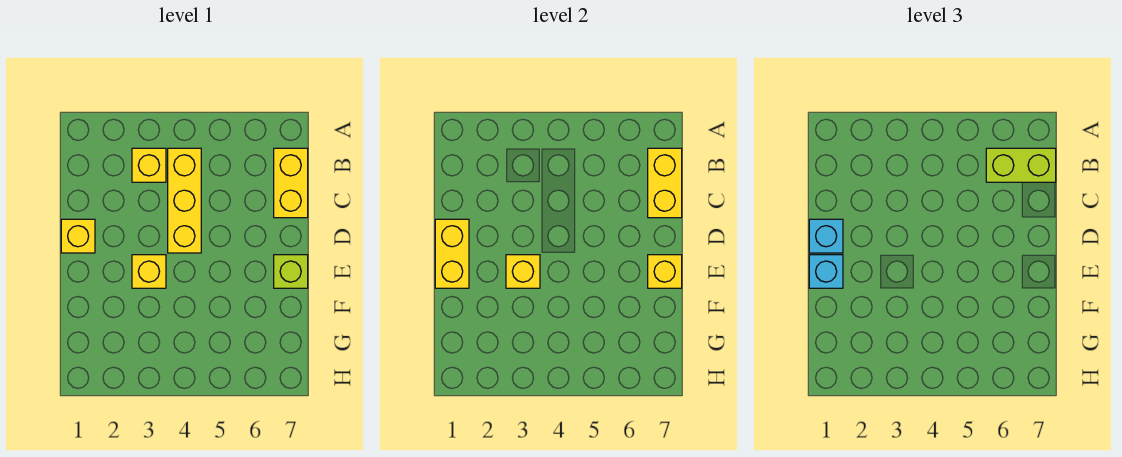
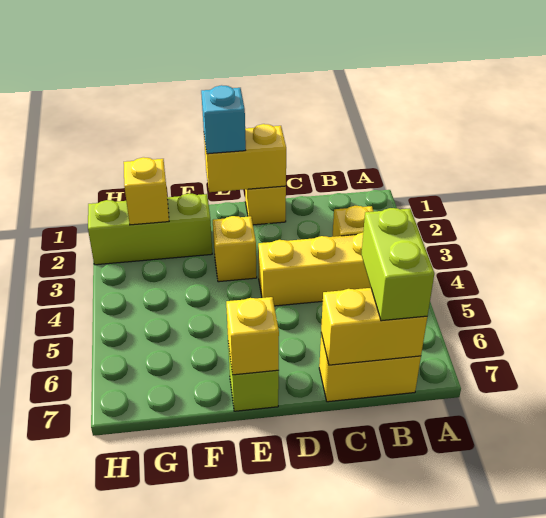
cyan 1x1 brick [809,219,843,253] -> none
yellow 1x1 brick [506,255,540,288] -> yellow 1x1 brick moved to [124,157,169,225]
none -> lime 1x3 brick [88,193,212,265]

